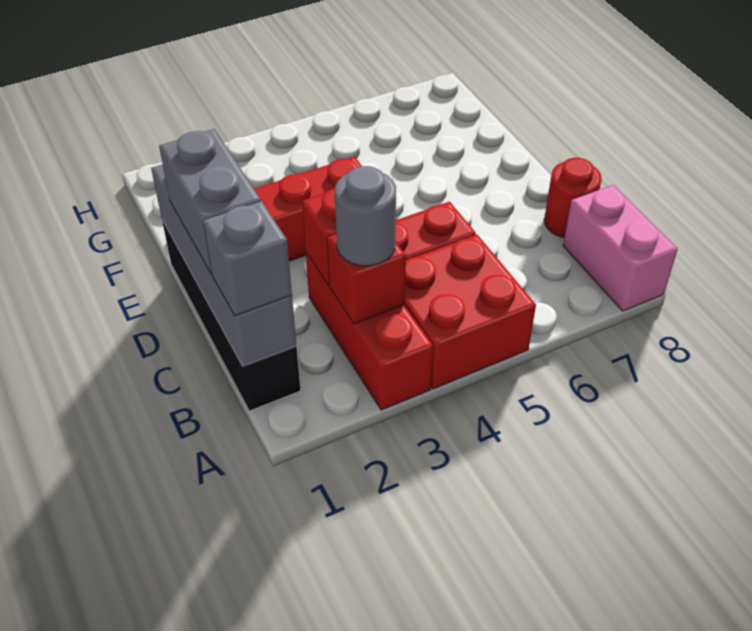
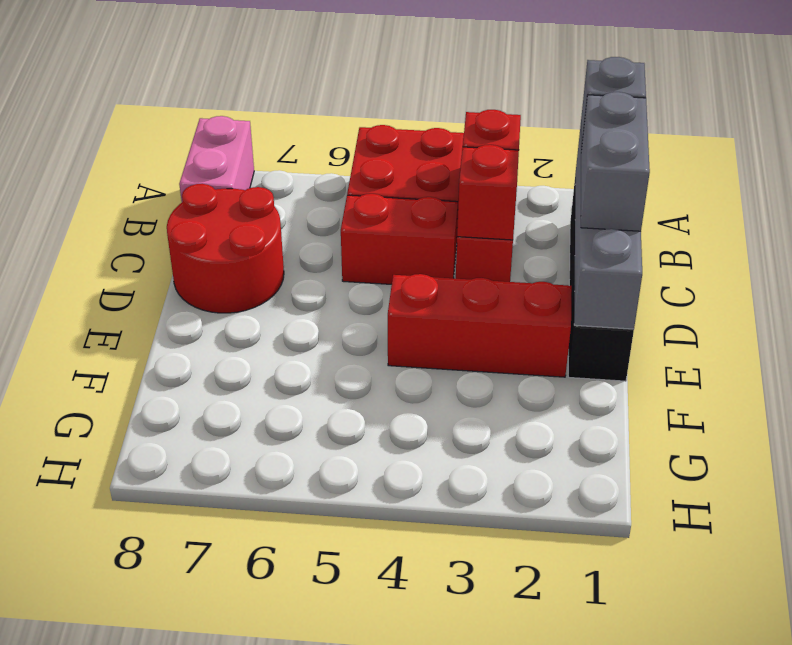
grey 1x1 round brick [335,166,396,266] -> none
red 1x1 round brick [544,158,602,238] -> red 2x2 round brick [167,184,284,313]

